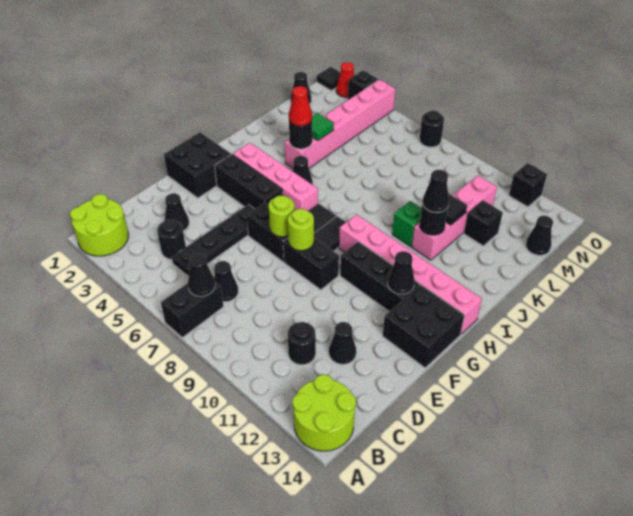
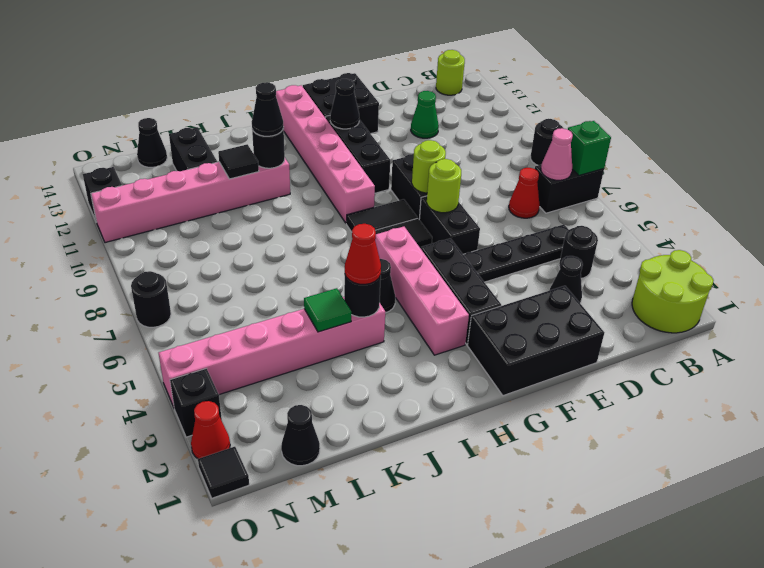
lime 2x2 round brick [293,375,356,451] -> lime 1x1 round brick [436,50,465,95]
black 1x1 cone [188,254,215,296] -> pink 1x1 cone [541,128,573,180]
black 1x1 cone [214,261,238,302] -> red 1x1 cone [509,168,540,218]
black 1x1 round brick [288,322,316,365] -> black 1x1 round brick moved to [531,119,564,165]
black 1x1 cone [329,322,356,364] -> green 1x1 cone [411,91,439,138]
black 2x2 brick [164,132,231,198] -> black 2x3 brick [468,286,605,396]
green 1x1 brick [392,201,422,247] -> green 1x1 brick moved to [568,121,611,176]
pink 1x4 brick [412,175,497,260] -> pink 1x6 brick [91,158,290,243]
black 1x1 brick [464,200,503,246] -> black 1x2 brick [169,127,217,171]

